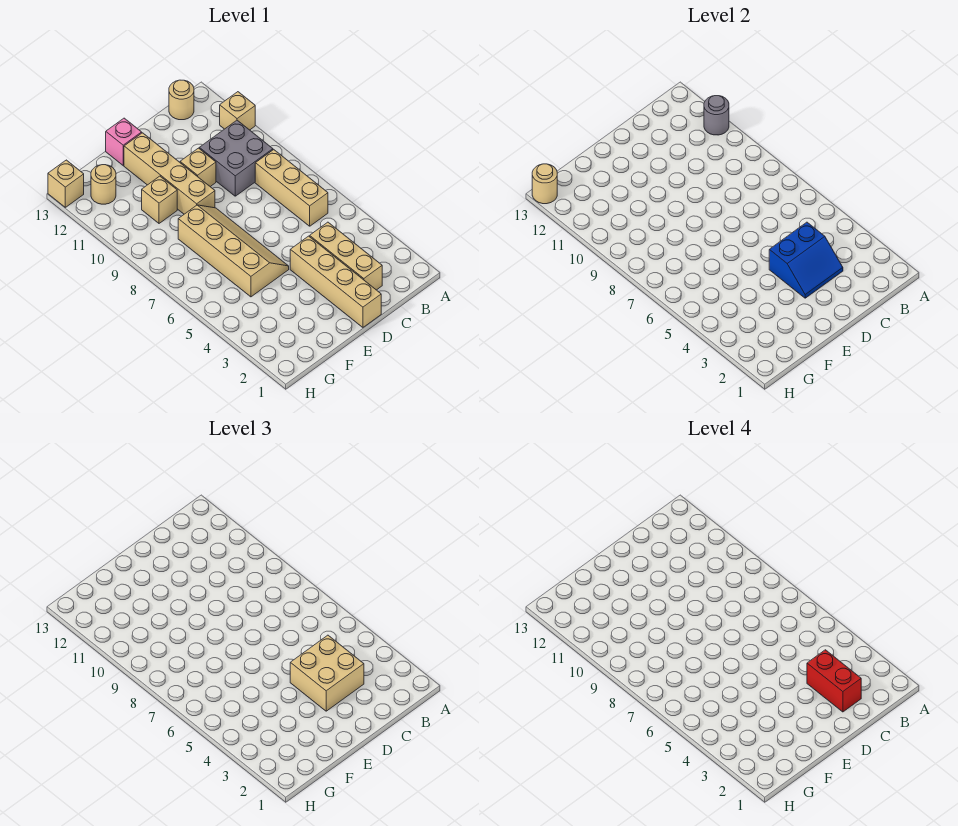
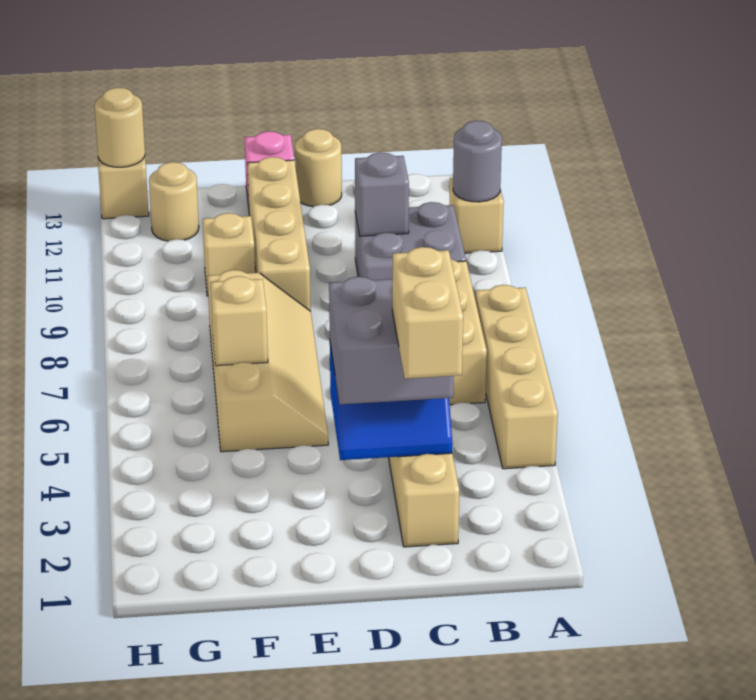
tan 1x1 round brick [169,80,194,120] -> tan 1x1 round brick moved to [295,129,342,207]
red 1x2 brick [807,650,861,712] -> tan 1x2 brick [392,247,463,379]
tan 2x2 brick [290,635,364,711] -> grey 2x2 brick [329,277,454,404]
none -> grey 1x1 brick [355,152,409,236]
tan 1x4 brick [290,236,381,327] -> tan 1x4 brick moved to [475,285,558,469]
tan 1x1 brick [180,148,216,187] -> tan 1x1 brick moved to [210,276,268,366]

